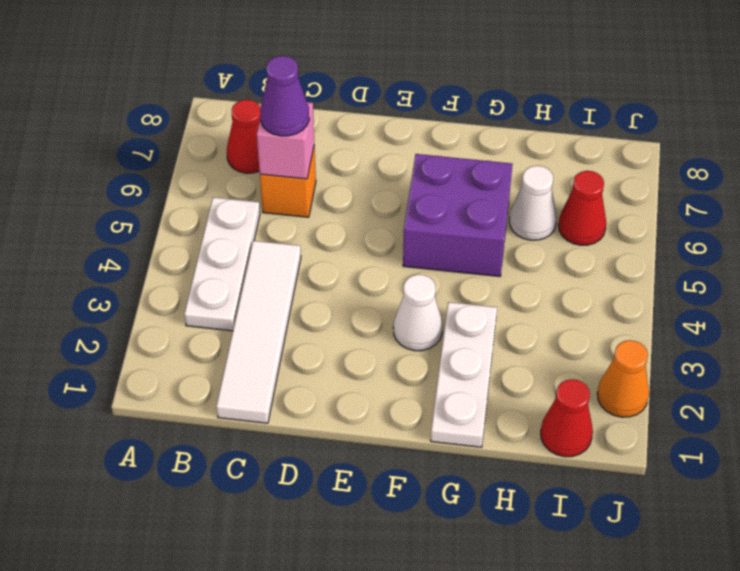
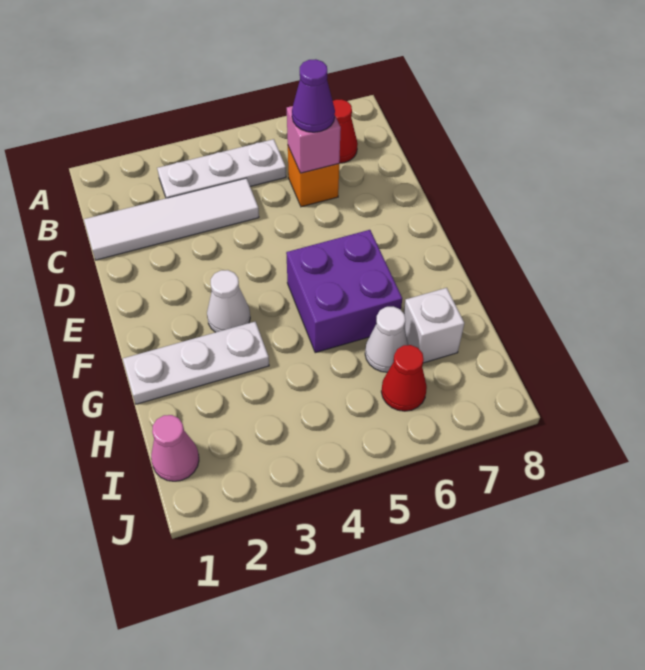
none -> white 1x1 brick [404,288,464,363]
red 1x1 cone [541,379,593,457] -> pink 1x1 cone [151,415,199,481]
orange 1x1 cone [597,340,649,417] -> none

